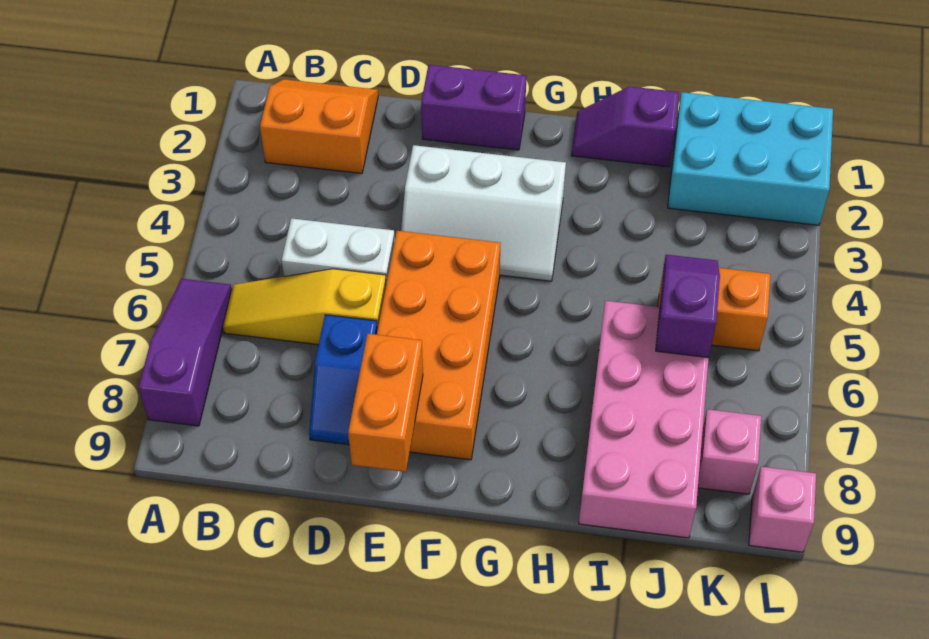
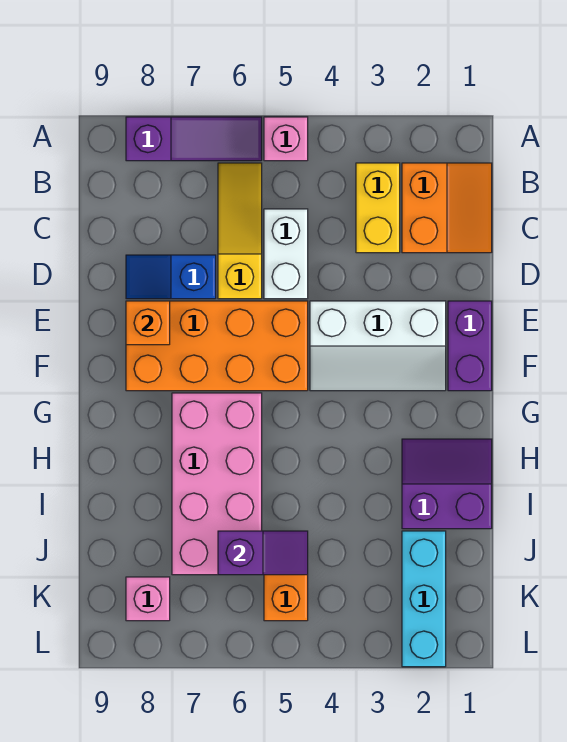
none -> yellow 1x2 brick [356,163,400,253]
white 2x3 slope [401,145,566,281] -> white 2x3 slope turned to [310,301,446,391]
orange 1x2 brick [348,334,423,472] -> orange 1x1 brick [126,301,170,345]
purple 1x2 slope [571,87,679,167] -> purple 2x2 slope [402,439,492,529]
pink 2x4 brick [579,301,709,538] -> pink 2x4 brick turned to [172,393,262,575]
cyan 2x3 brick [668,92,833,225] -> cyan 1x3 brick [402,531,446,667]
pink 1x1 brick [749,467,816,552] -> pink 1x1 brick moved to [264,117,308,161]

